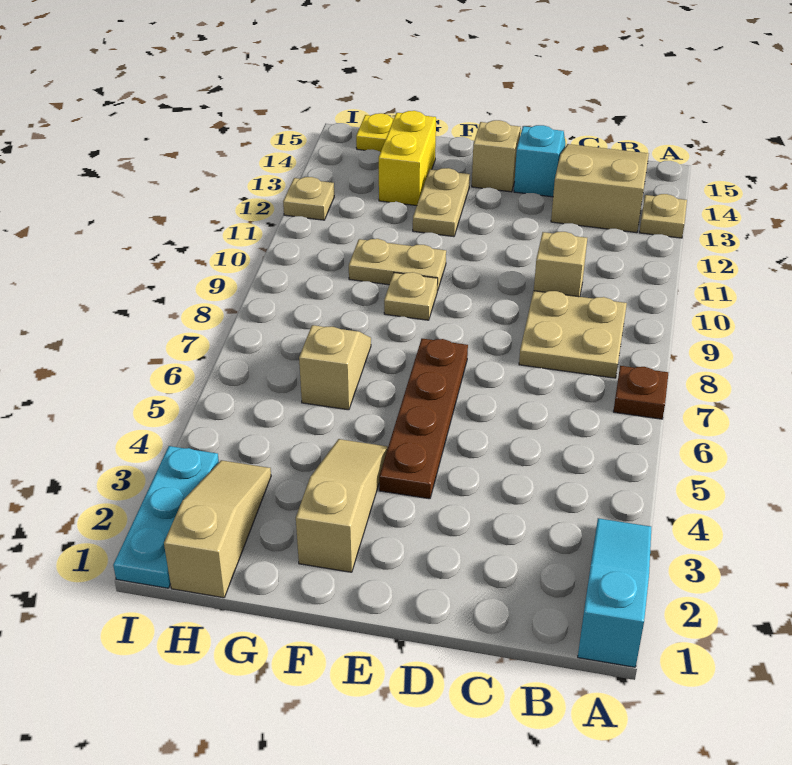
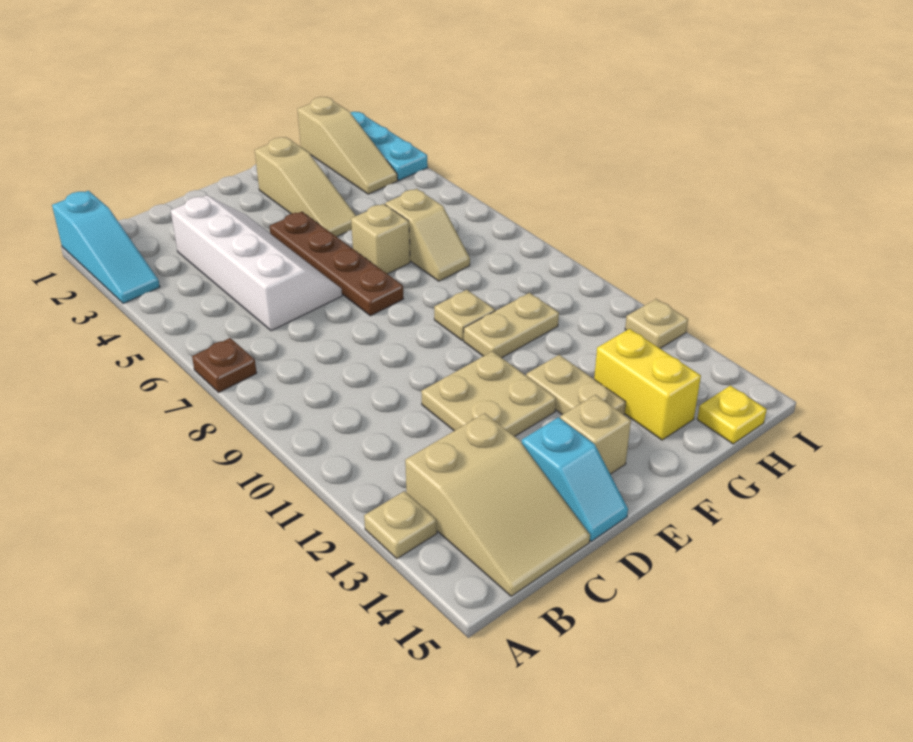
tan 2x2 plate [519,291,627,378] -> tan 2x2 plate moved to [421,351,556,436]
none -> white 2x4 slope [171,195,342,331]
tan 1x1 brick [534,232,587,297] -> tan 1x1 brick moved to [351,204,410,274]

